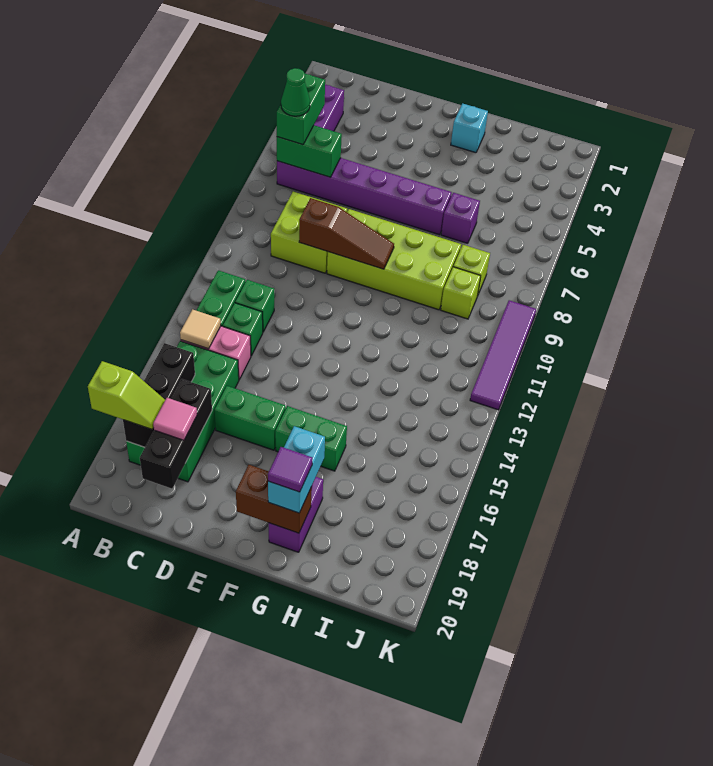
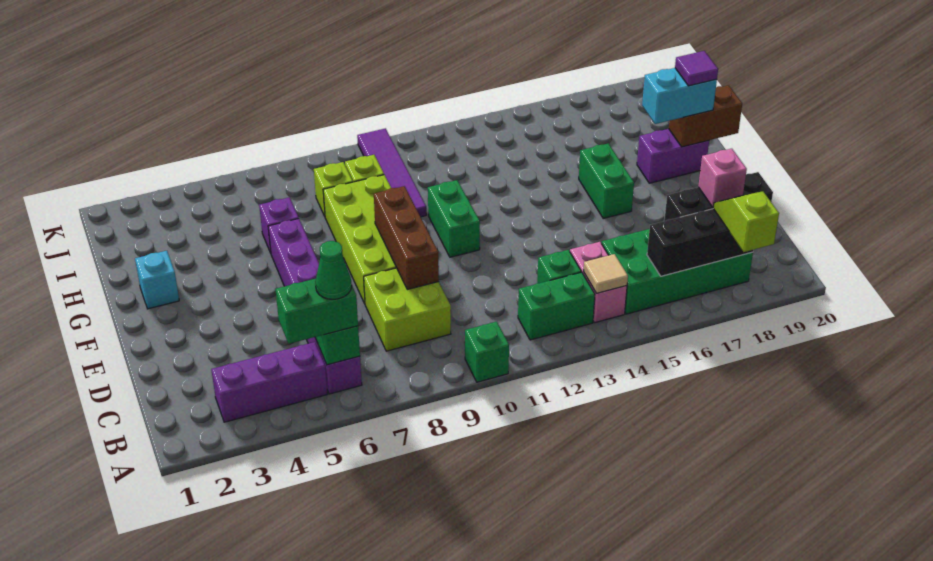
green 1x1 brick [235,280,274,332] -> green 1x1 brick moved to [465,322,509,382]
pink 1x1 tile [153,398,197,440] -> pink 1x1 brick [698,149,747,207]
brown 1x3 slope [299,198,394,269] -> brown 1x3 brick [374,186,439,289]
green 1x2 brick [214,386,286,450] -> green 1x2 brick moved to [428,180,480,257]
brown 1x2 brick [236,465,312,533] -> brown 1x2 brick turned to [669,85,742,147]
purple 1x4 tile [470,300,536,410] -> purple 1x4 tile turned to [357,128,426,217]

